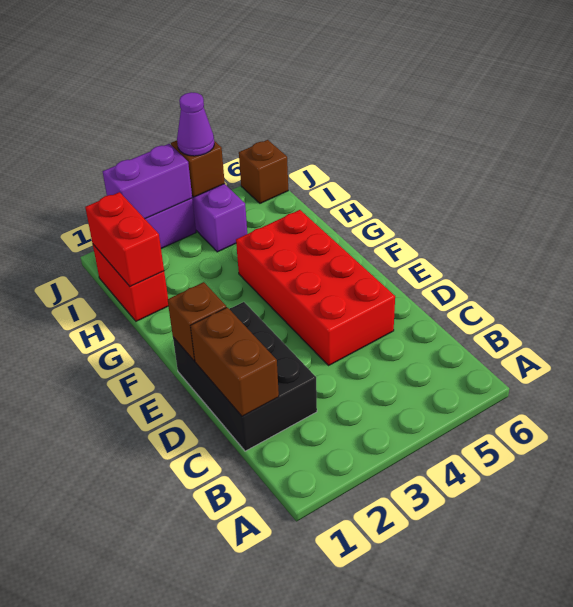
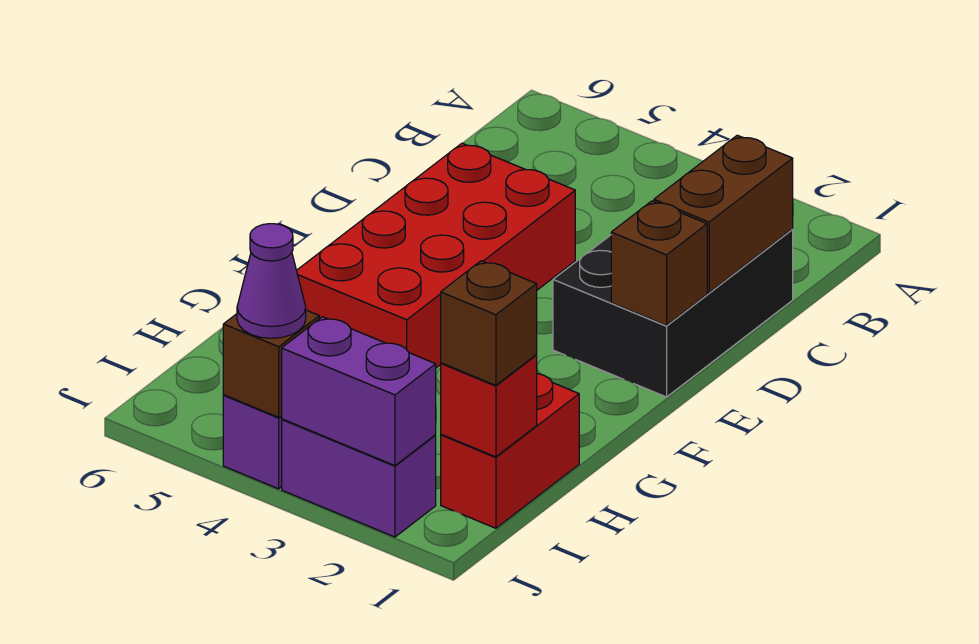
red 1x2 brick [85,192,164,287] -> red 1x1 brick [441,355,537,457]
brown 1x1 brick [239,140,288,203] -> brown 1x1 brick moved to [441,261,537,385]

